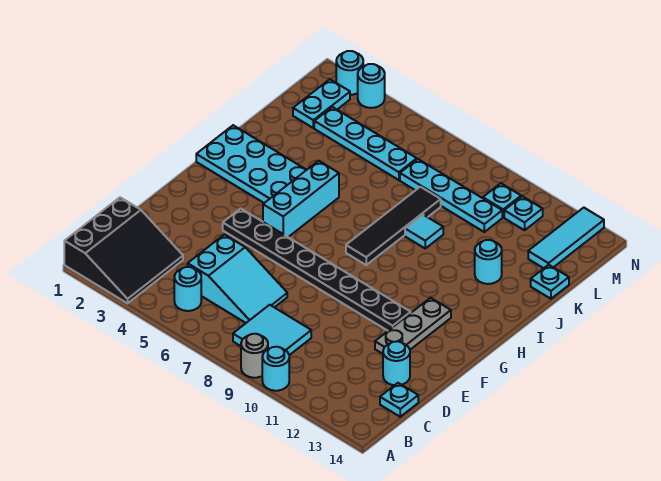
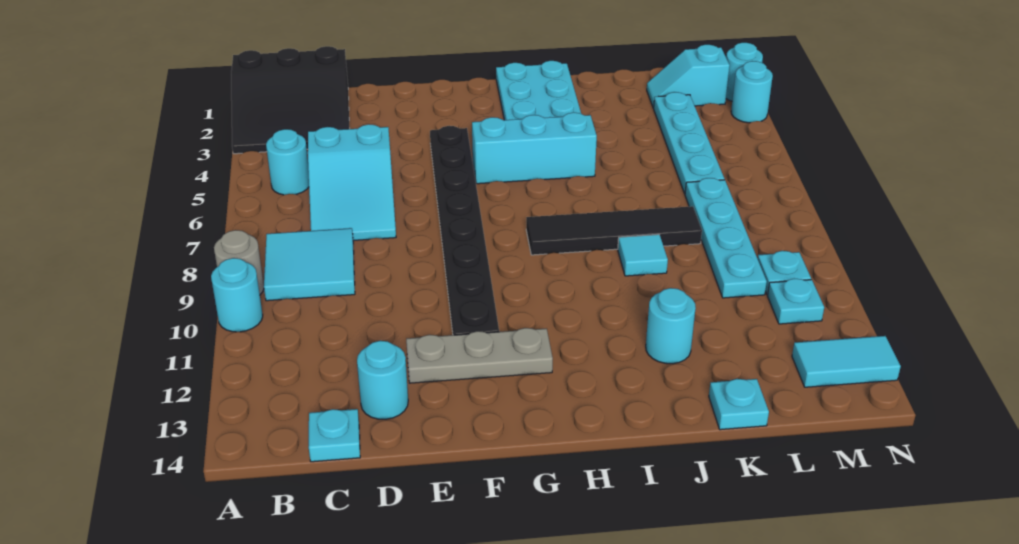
cyan 1x2 plate [293,79,350,128] -> cyan 1x2 slope [647,45,730,108]
cyan 1x3 tile [528,208,604,268] -> cyan 1x2 tile [792,336,901,387]

